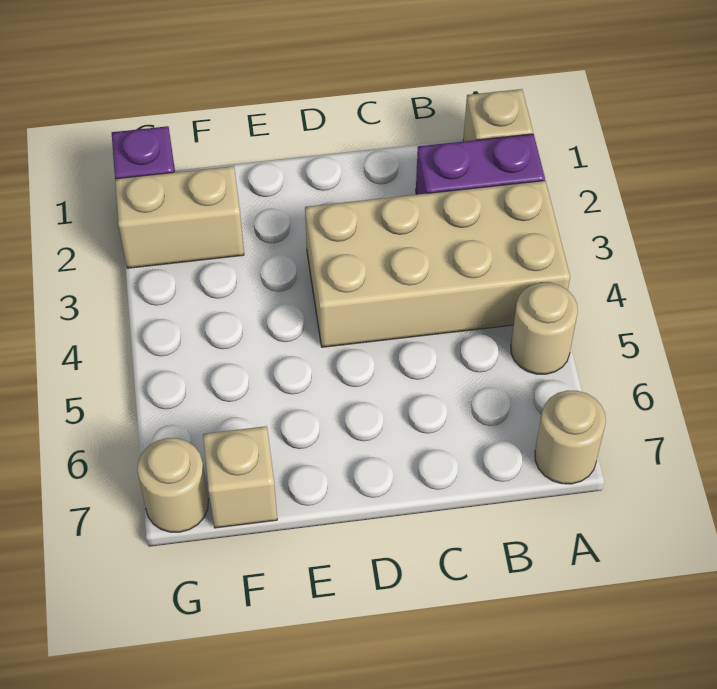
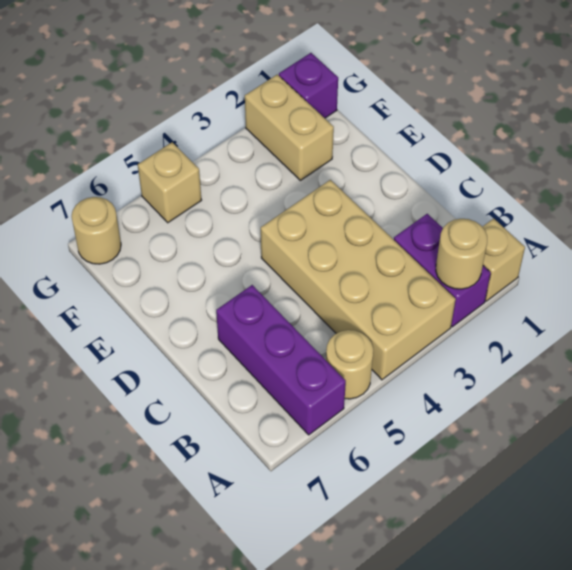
none -> purple 1x3 brick [216,285,346,435]
tan 1x1 round brick [535,390,606,484] -> tan 1x1 round brick moved to [436,219,487,289]
tan 1x1 brick [203,426,277,528] -> tan 1x1 brick moved to [138,142,202,223]

